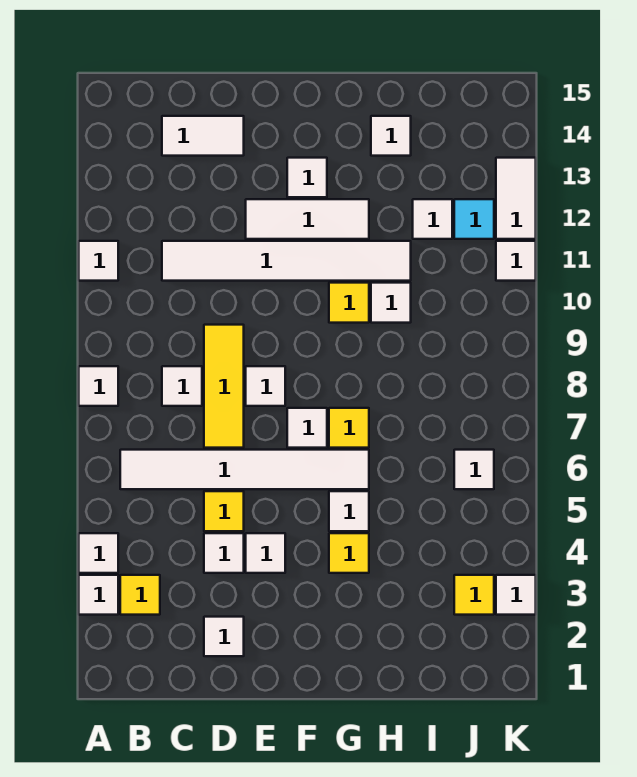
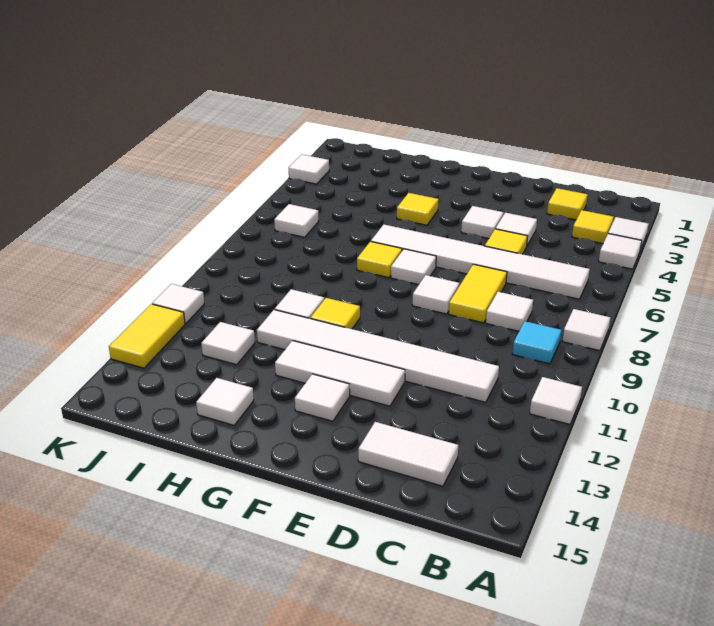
white 1x1 tile [204,617,244,656] -> none
yellow 1x3 tile [204,325,244,448] -> yellow 1x2 tile [449,264,507,323]
white 1x1 tile [329,491,369,531] -> none
yellow 1x1 tile [454,575,494,615] -> yellow 1x1 tile moved to [547,188,588,220]
cyan 1x1 tile [454,199,494,239] -> cyan 1x1 tile moved to [512,321,562,364]
white 1x2 tile [496,158,536,239] -> yellow 1x2 tile [109,304,185,368]

